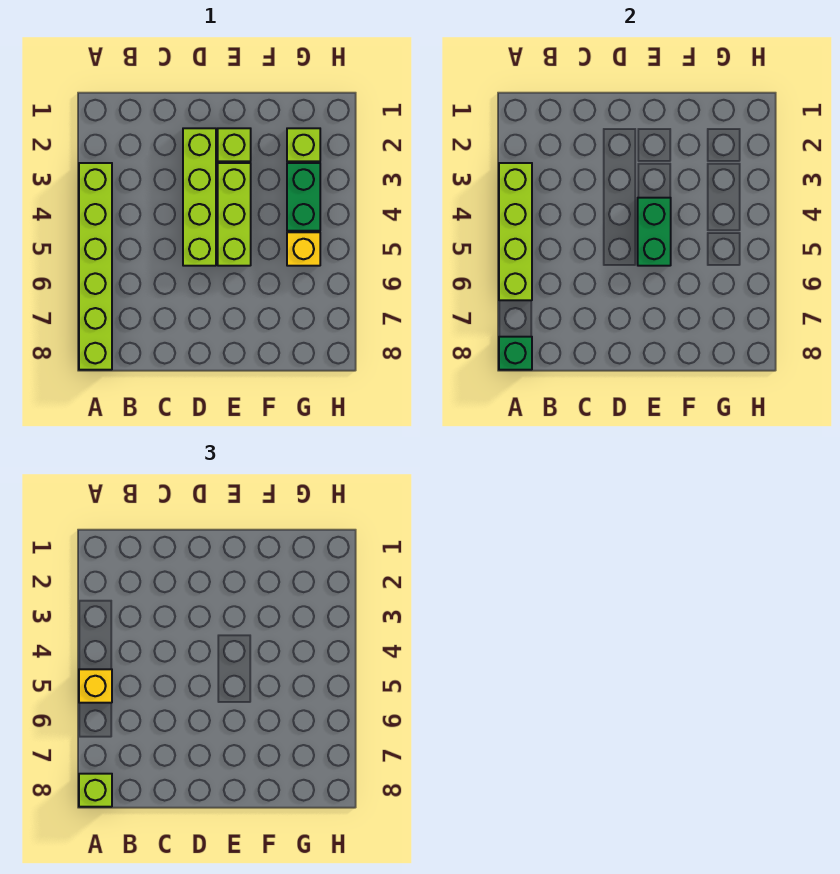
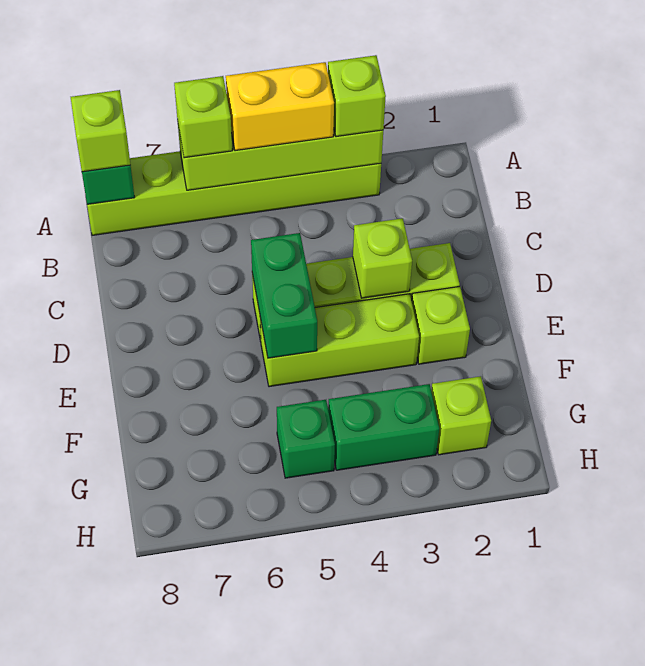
none -> lime 1x1 brick [328,55,386,137]
yellow 1x1 brick [79,669,112,703] -> yellow 1x2 brick [226,62,334,151]
none -> lime 1x1 brick [174,76,232,158]
none -> lime 1x1 brick [353,218,412,298]
green 1x2 brick [638,198,671,266] -> green 1x2 brick turned to [251,233,317,358]
yellow 1x1 brick [287,232,320,266] -> green 1x1 brick [277,400,335,478]

